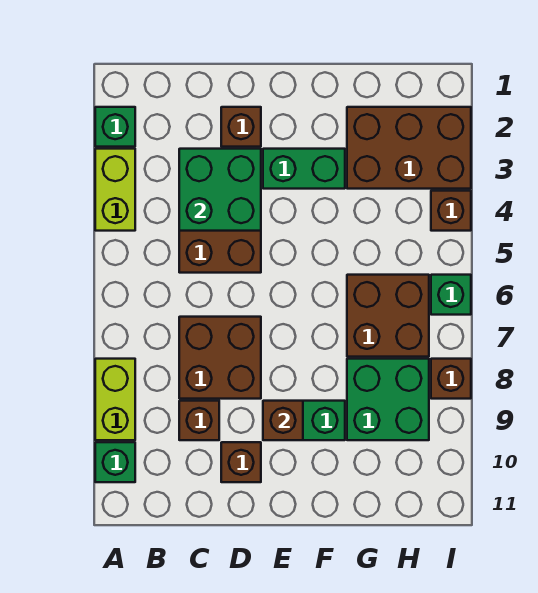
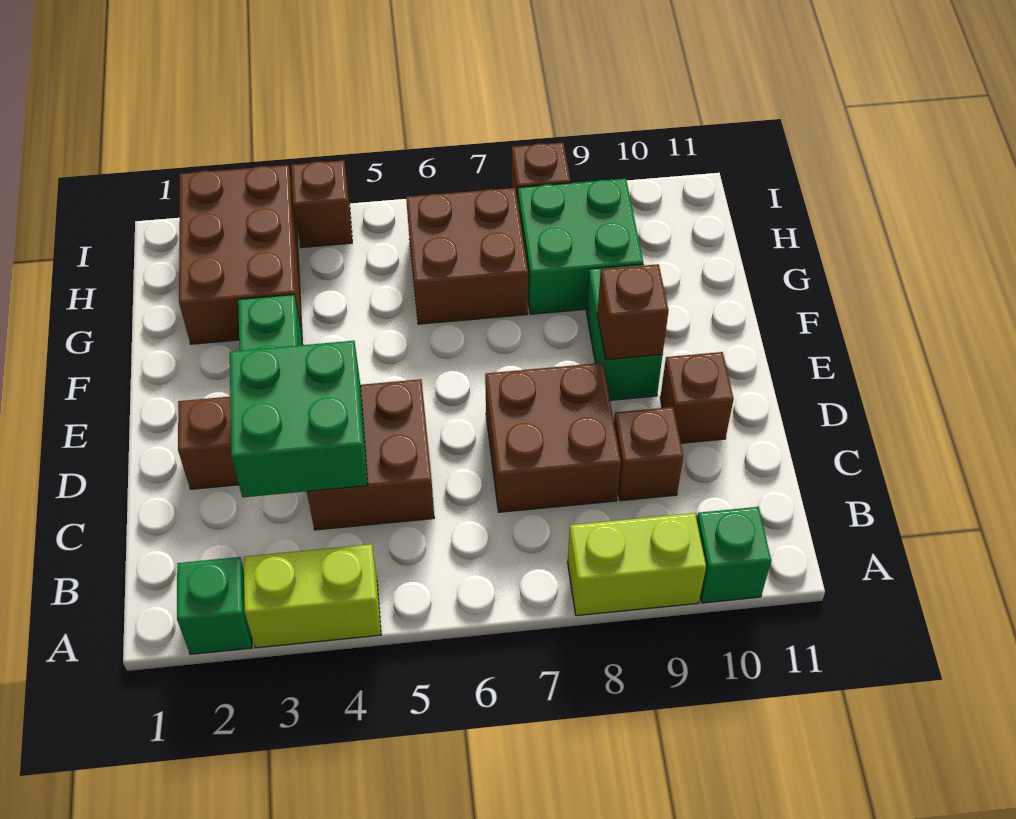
green 1x1 brick [431,275,471,315] -> none

